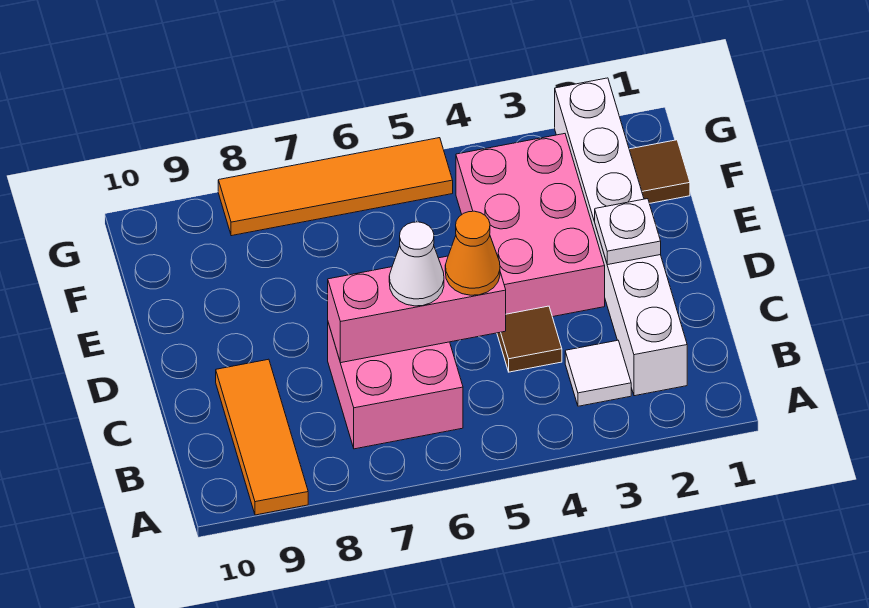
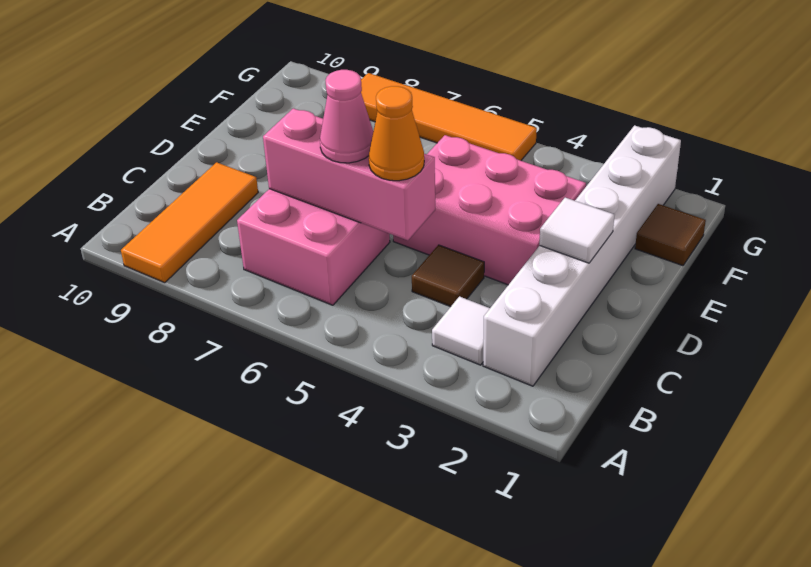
white 1x1 cone [389,222,444,306] -> pink 1x1 cone [320,70,373,163]
white 1x1 plate [595,199,661,265] -> white 1x1 tile [539,198,614,263]
pink 2x3 brick [456,134,605,317] -> pink 2x3 brick turned to [393,135,586,285]

